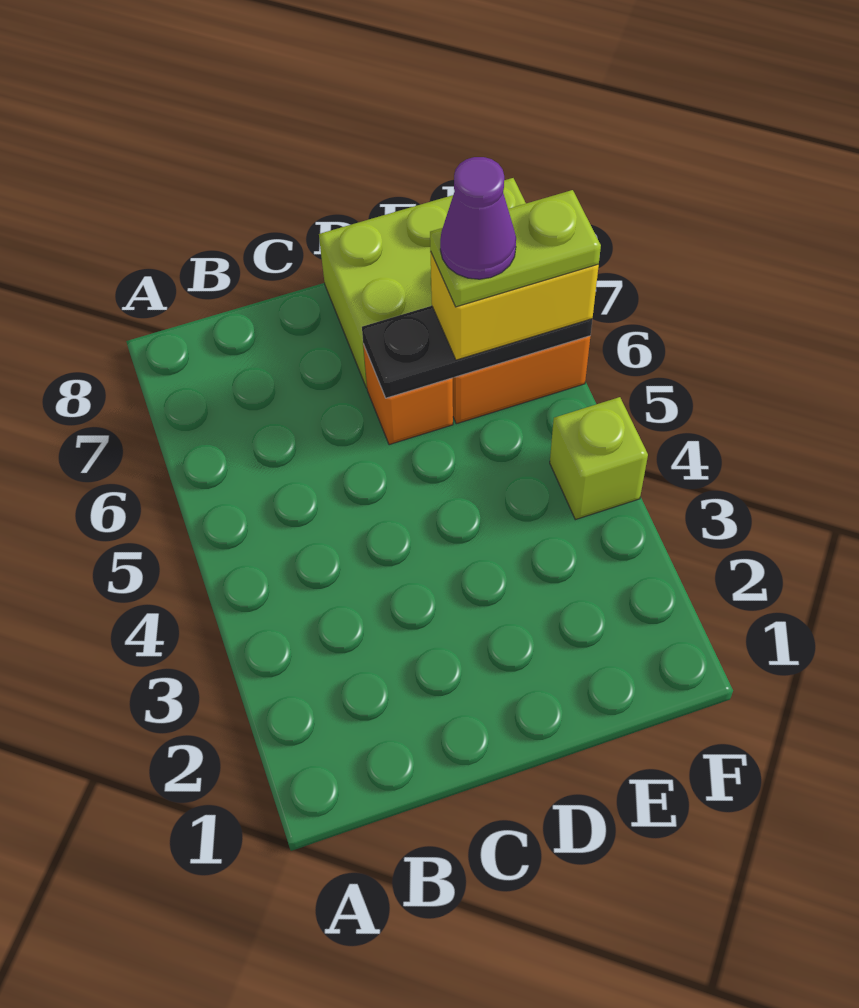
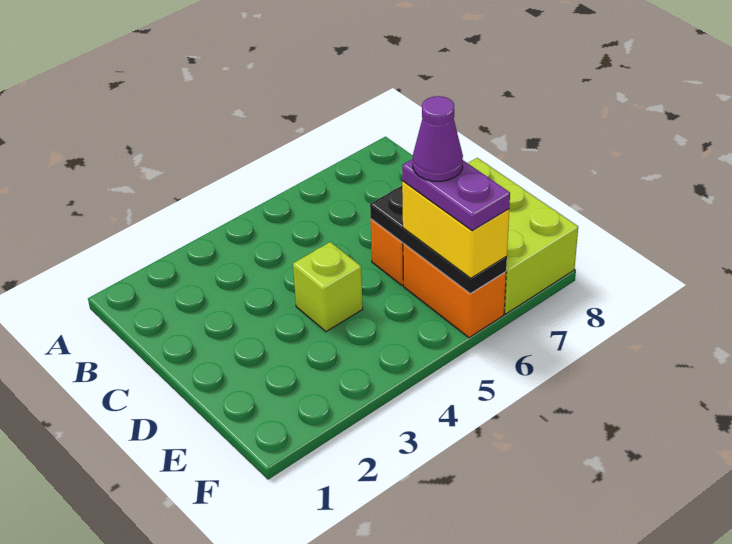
lime 1x2 plate [430,190,601,307] -> purple 1x2 plate [402,159,510,231]
lime 1x1 brick [550,397,648,520] -> lime 1x1 brick moved to [293,242,363,332]

